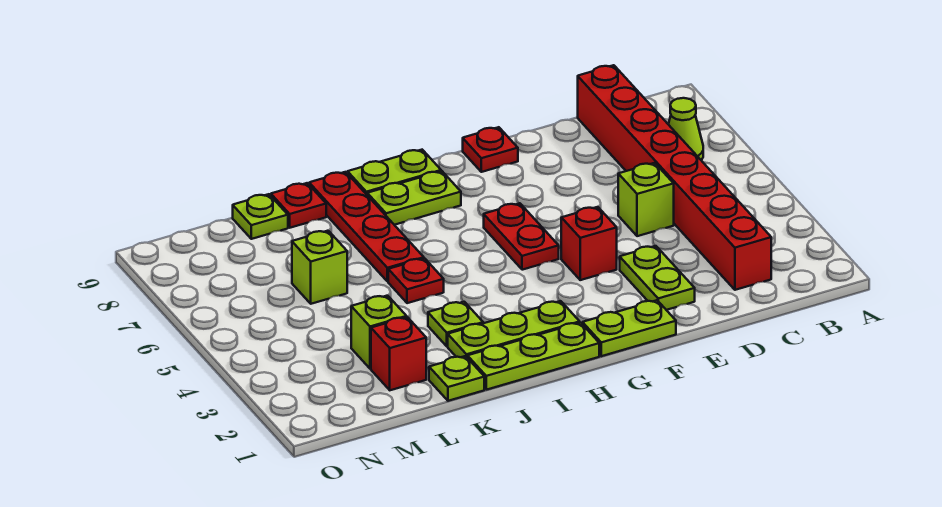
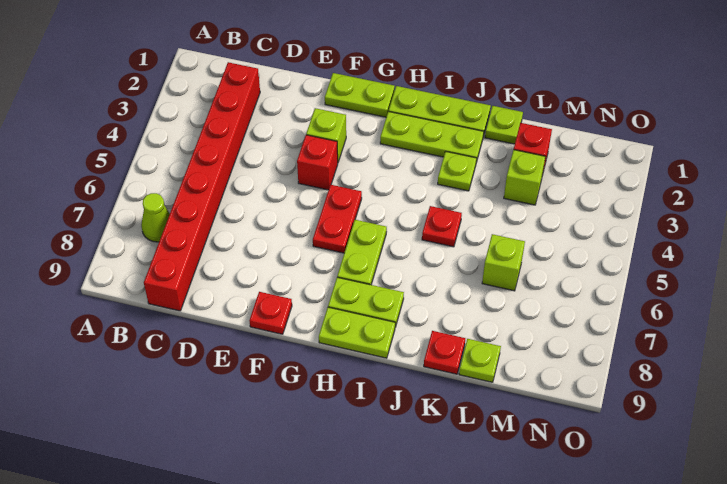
lime 1x1 brick [618,163,674,236] -> lime 1x1 brick moved to [306,108,346,162]
lime 1x2 plate [620,246,695,310] -> lime 1x2 plate moved to [337,220,387,285]
red 1x4 plate [309,172,424,282] -> none

